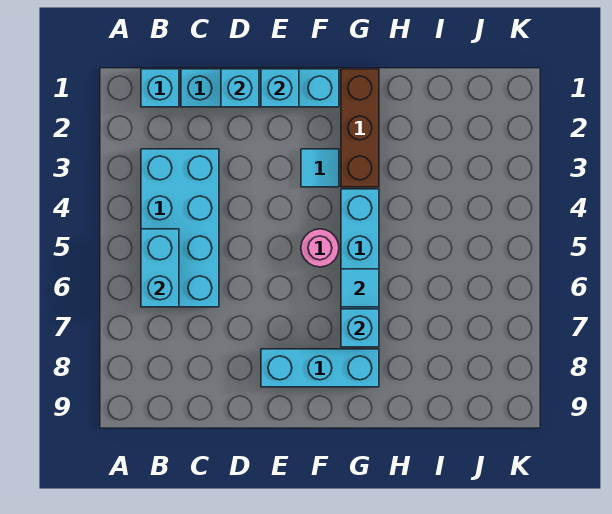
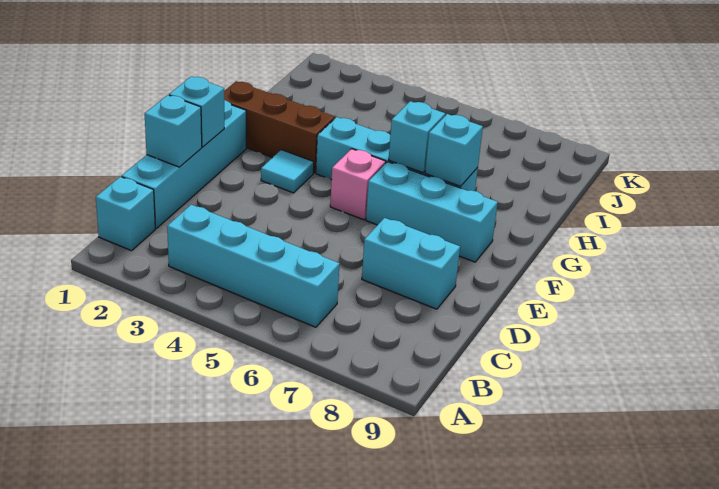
cyan 2x4 brick [141,149,219,307] -> cyan 1x4 brick [167,205,339,327]
cyan 1x2 brick [141,229,179,307] -> cyan 1x2 brick moved to [362,218,460,309]
cyan 1x3 brick [261,349,379,387] -> cyan 1x3 brick turned to [366,162,498,262]
pink 1x1 round brick [301,229,339,267] -> pink 1x1 brick [330,149,386,220]
cyan 1x1 tile [341,269,379,307] -> cyan 1x1 brick [389,101,445,173]

